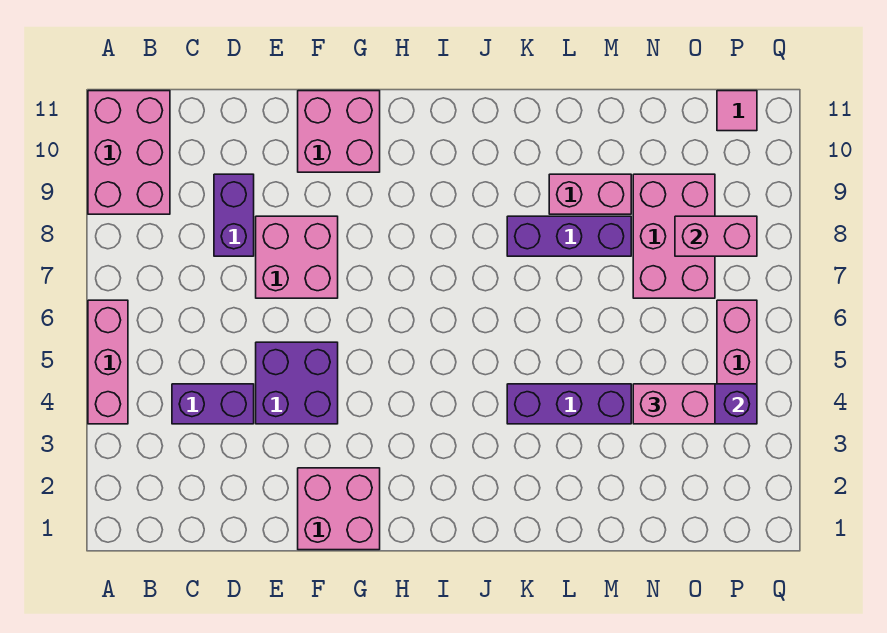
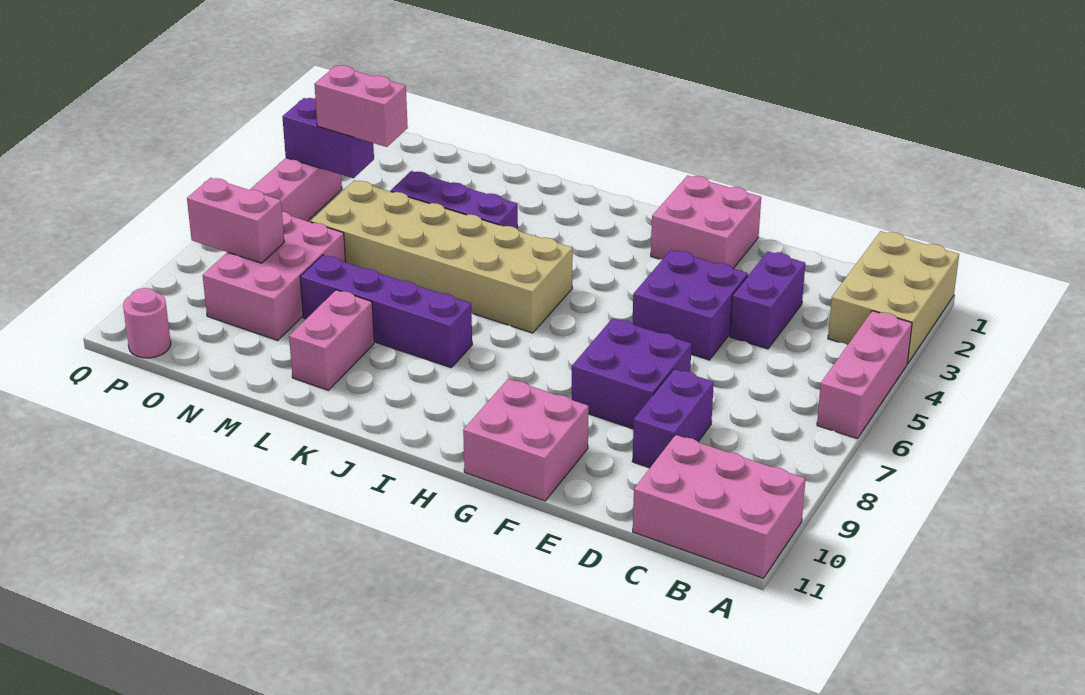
none -> tan 2x3 brick [828,231,959,364]
pink 2x3 brick [88,91,170,214] -> pink 2x3 brick turned to [633,435,806,578]
purple 1x2 brick [172,384,254,424] -> purple 1x2 brick turned to [730,251,805,349]
pink 2x2 brick [256,216,338,298] -> purple 2x2 brick [571,318,692,429]
none -> tan 2x6 brick [311,180,573,333]
purple 1x3 brick [507,216,631,256] -> purple 1x4 brick [300,255,472,368]
pink 1x2 brick [549,174,631,214] -> pink 1x2 brick turned to [289,290,374,390]
pink 1x1 tile [717,91,757,131] -> pink 1x1 round brick [123,288,171,358]

